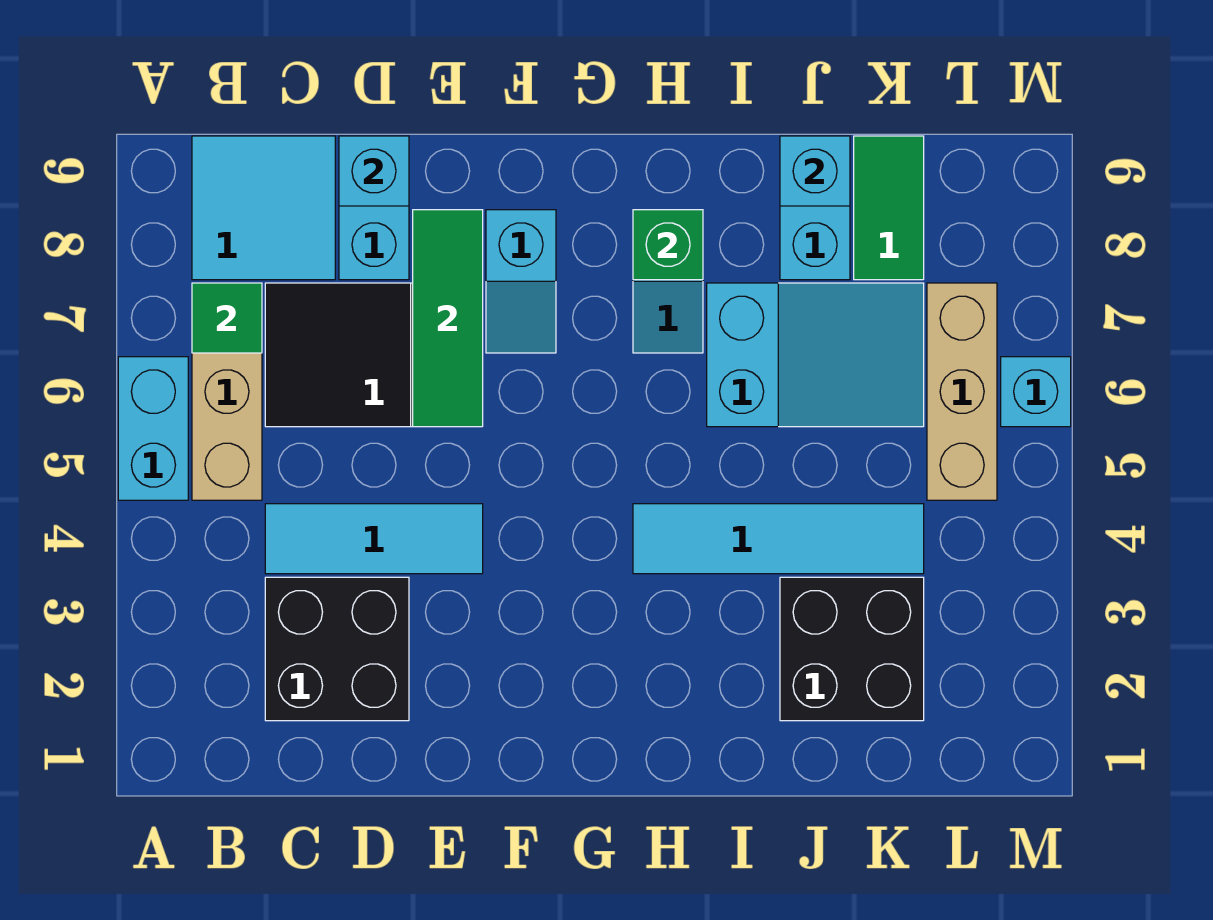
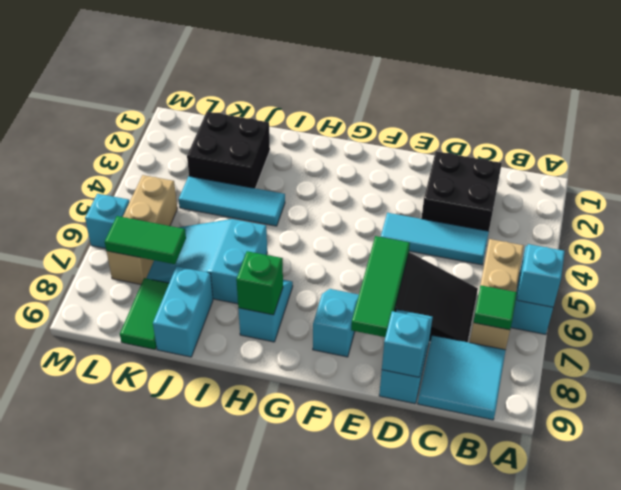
cyan 1x4 tile [633,504,924,574] -> cyan 1x3 tile [179,176,285,226]
cyan 1x1 brick [780,136,850,206] -> cyan 1x1 brick moved to [517,244,565,307]
none -> green 1x2 tile [105,216,186,264]

